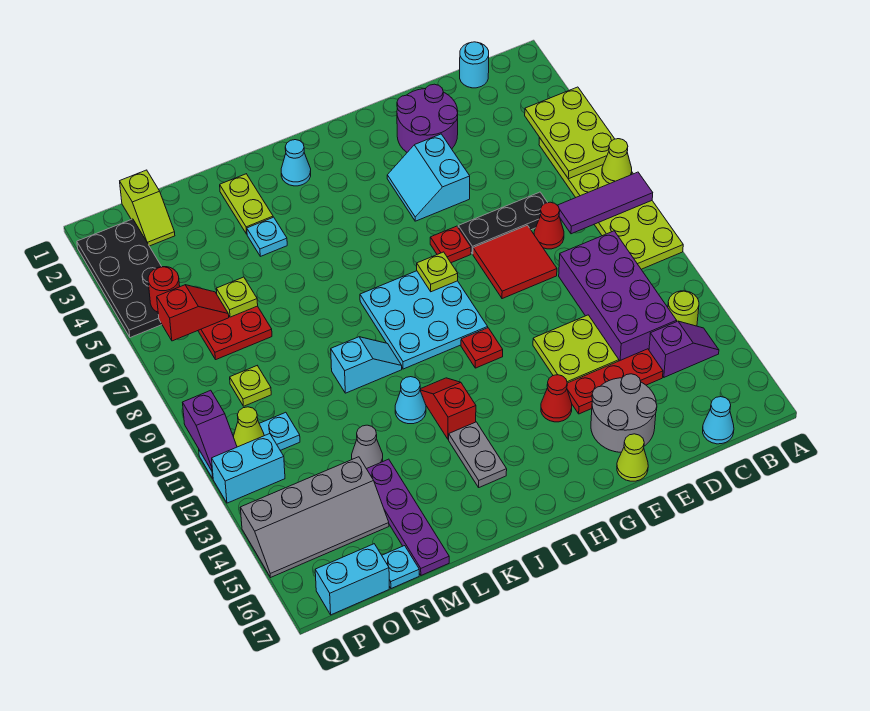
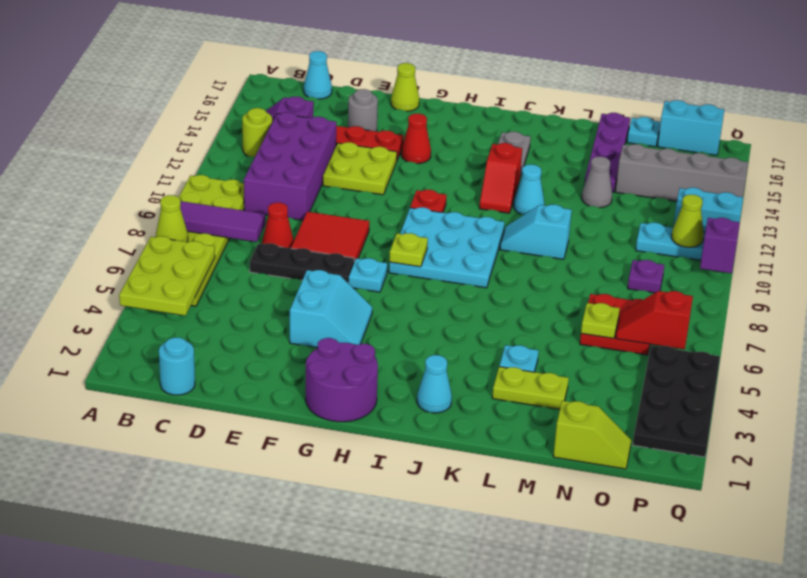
purple 2x2 round brick [397,84,458,152] -> purple 2x2 round brick moved to [306,338,378,422]
grey 2x2 round brick [591,374,657,452] -> grey 1x1 round brick [348,89,378,131]
red 1x1 plate [430,226,471,263] -> cyan 1x1 plate [349,258,387,292]
lime 1x2 plate [220,174,273,234] -> lime 1x2 plate turned to [492,367,569,409]
lime 1x2 slope [120,170,175,246] -> lime 1x2 slope turned to [553,401,631,469]
lime 1x1 plate [230,366,271,406] -> purple 1x1 plate [628,260,664,293]
red 1x1 round brick [148,267,180,312] -> none

